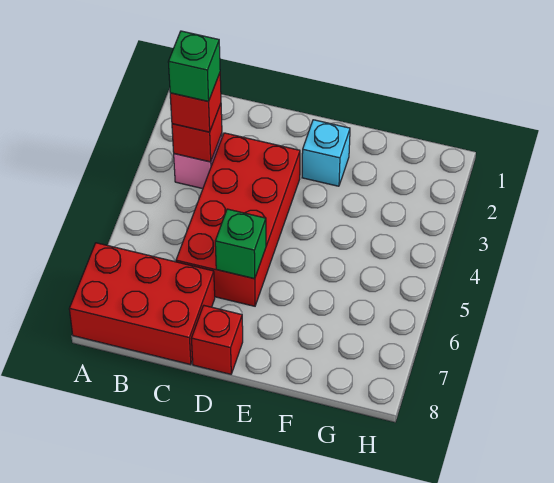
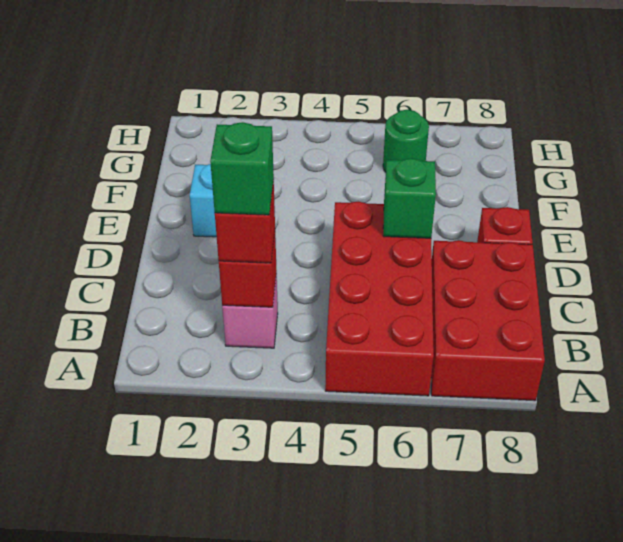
red 2x4 brick [176,133,300,306] -> red 2x4 brick turned to [325,202,434,396]
none -> green 1x1 round brick [383,110,429,172]

